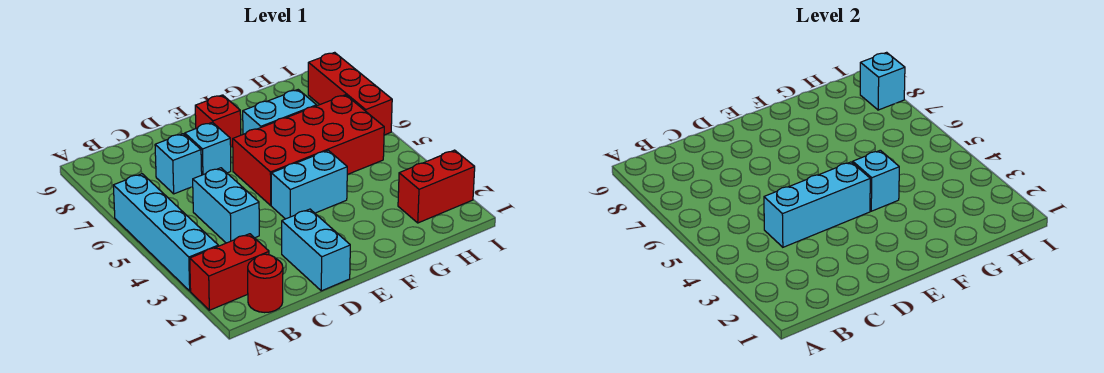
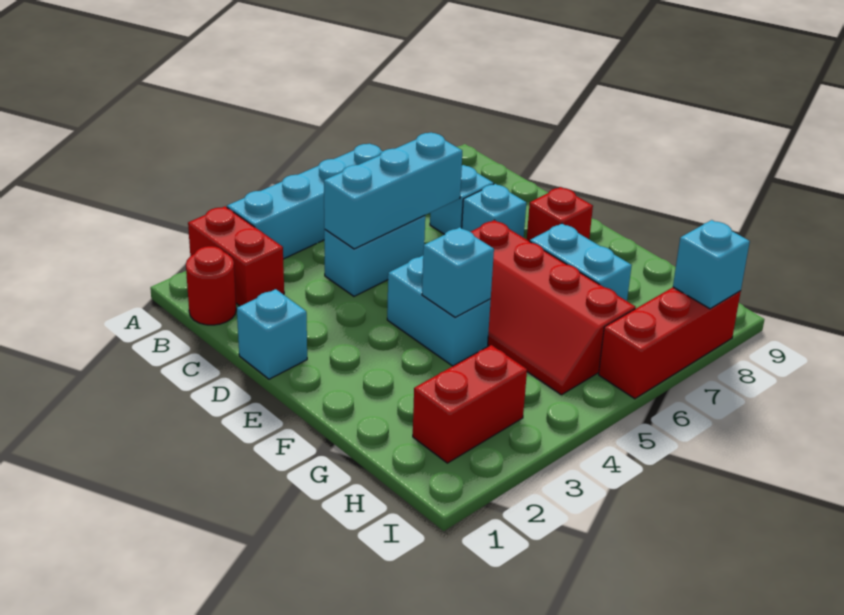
cyan 1x3 brick [764,162,870,247] -> cyan 1x3 brick turned to [324,132,462,249]
cyan 1x2 brick [282,209,350,291] -> cyan 1x1 brick [237,289,307,379]
red 2x4 brick [233,95,384,205] -> red 2x4 slope [471,220,636,395]
red 1x2 brick [398,150,475,223] -> red 1x2 brick turned to [413,345,527,463]

